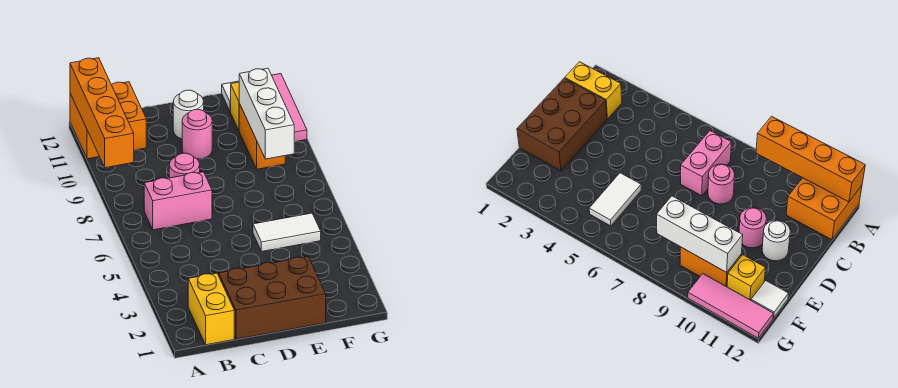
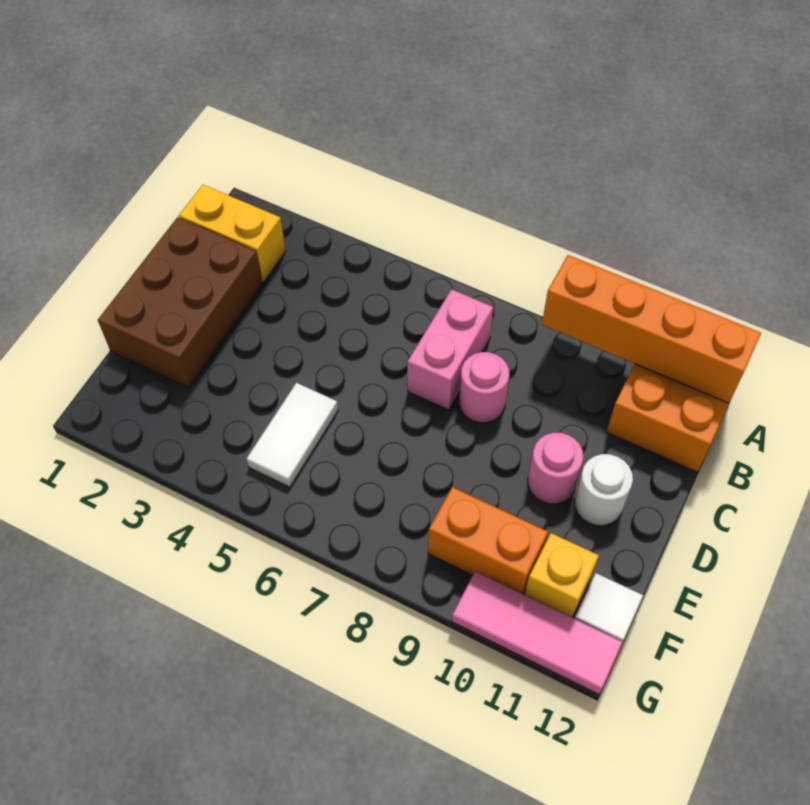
white 1x3 brick [239,68,294,159] -> none

